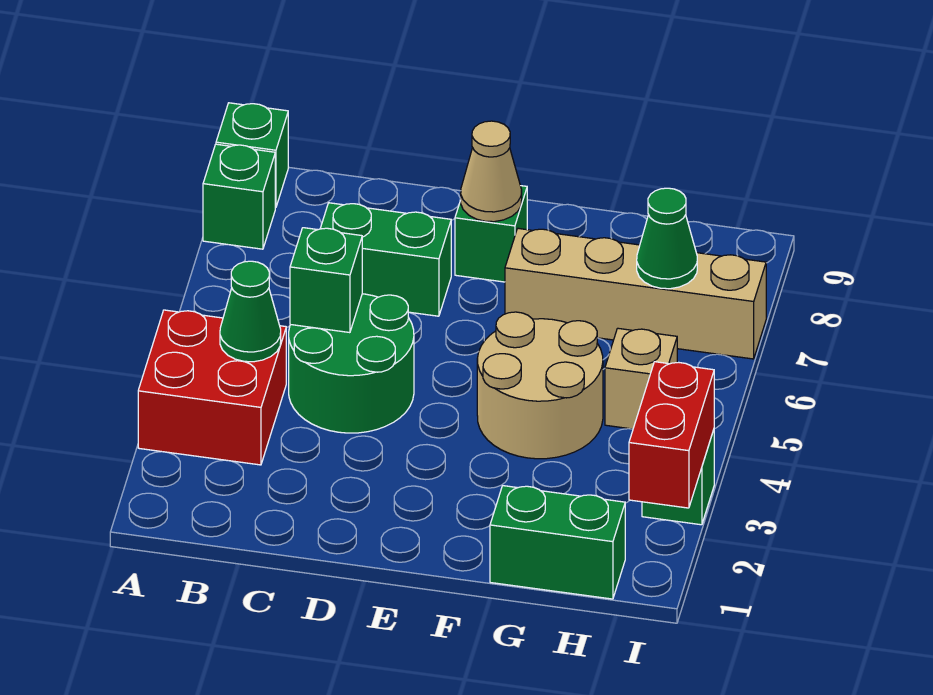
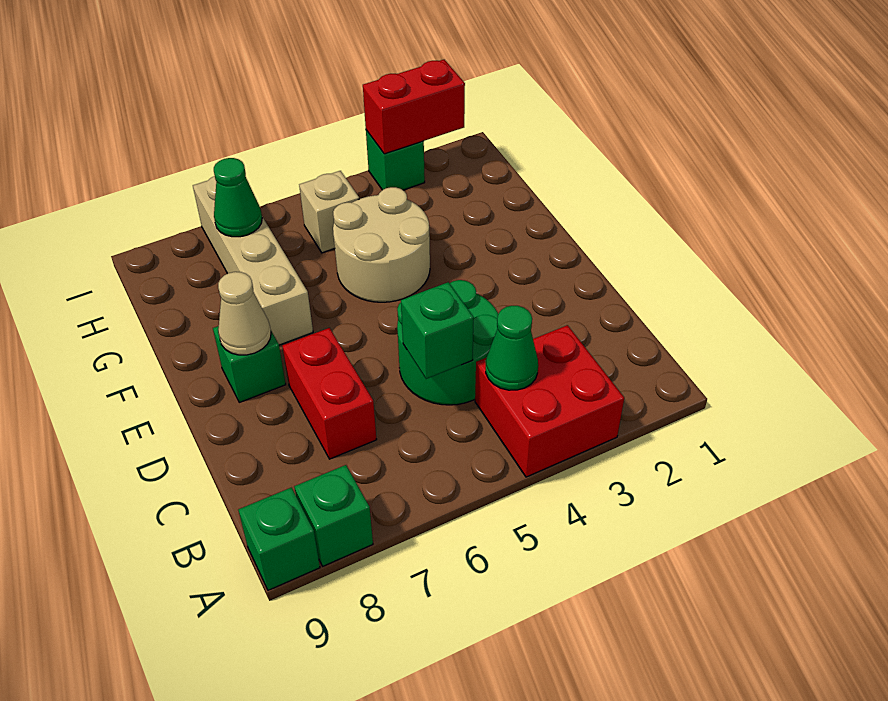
green 1x2 brick [320,203,451,316] -> red 1x2 brick [282,328,377,459]
green 1x2 brick [490,486,625,599] -> none

